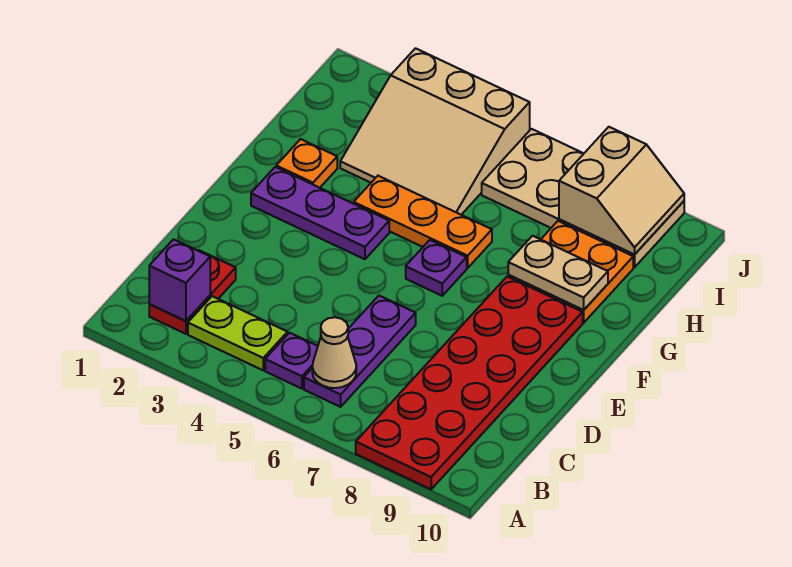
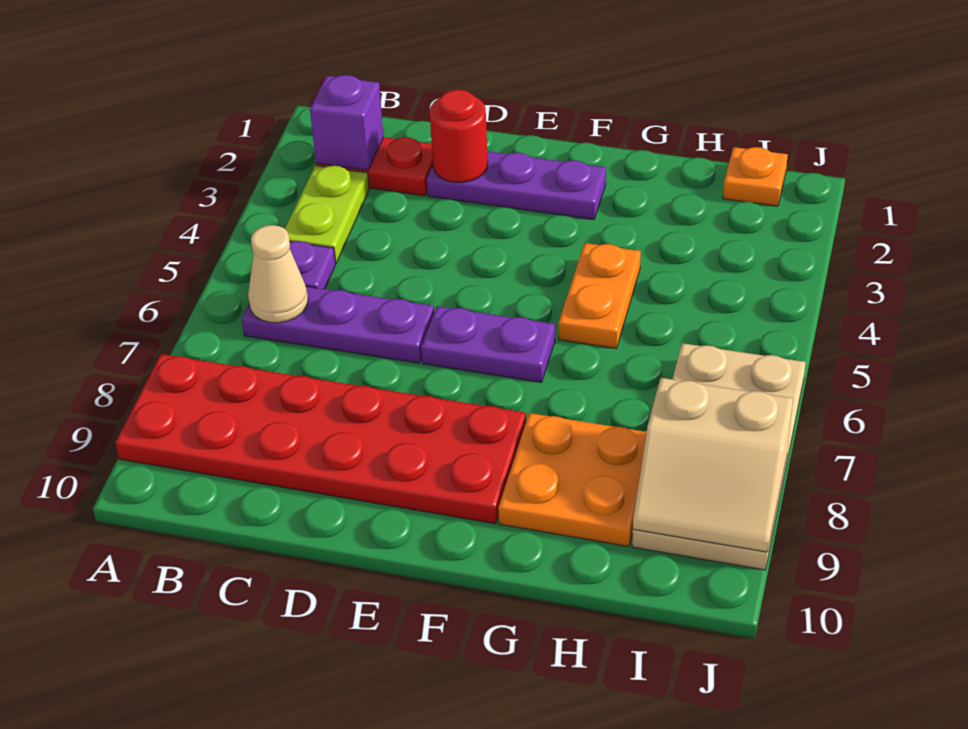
none -> red 1x1 round brick [430,90,488,183]
purple 1x3 plate [251,167,389,259] -> purple 1x3 plate turned to [427,151,606,220]
purple 1x1 plate [406,240,467,296] -> purple 1x2 plate [421,306,555,382]
orange 1x1 plate [276,139,337,188] -> orange 1x1 plate moved to [723,147,788,206]
orange 1x3 plate [354,176,492,268] -> orange 1x2 plate [558,243,641,348]
tan 1x2 plate [508,236,608,310] -> none
tan 3x3 slope [340,48,530,215] -> none

